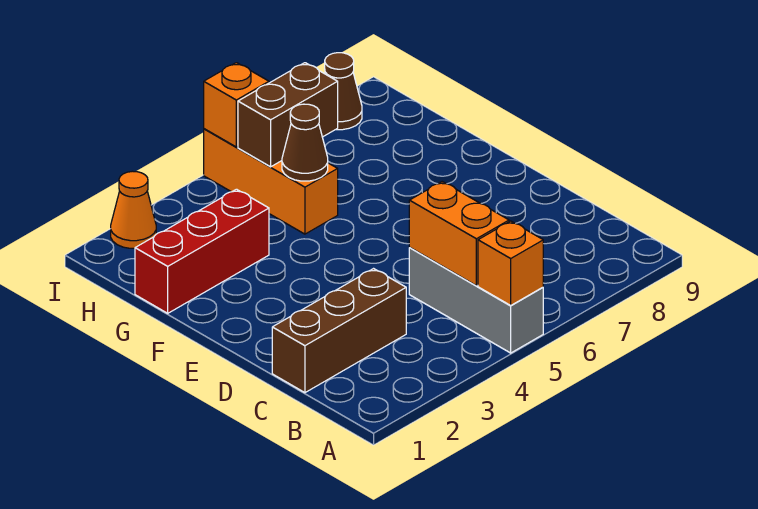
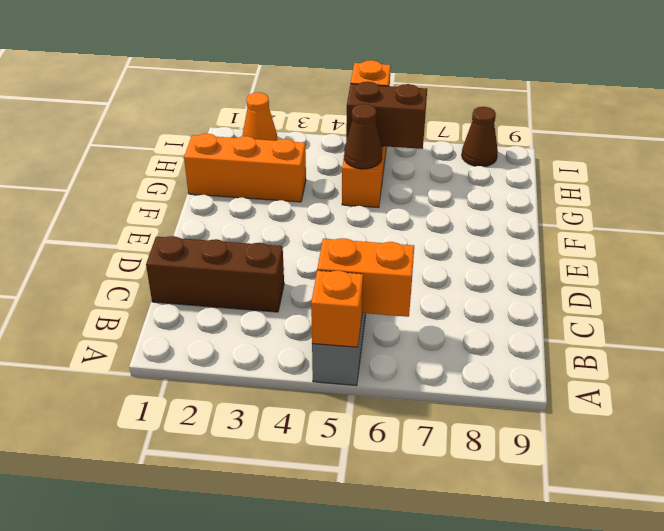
orange 1x2 brick [409,182,509,286] -> orange 1x2 brick turned to [317,238,414,317]
red 1x3 brick [135,189,269,313] -> orange 1x3 brick [184,134,306,202]

